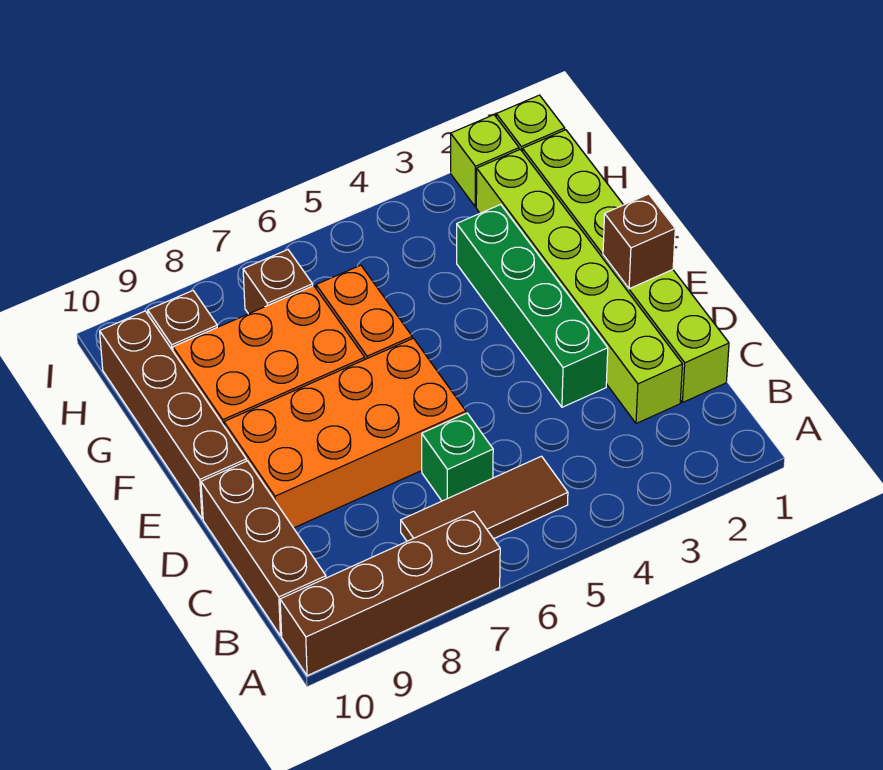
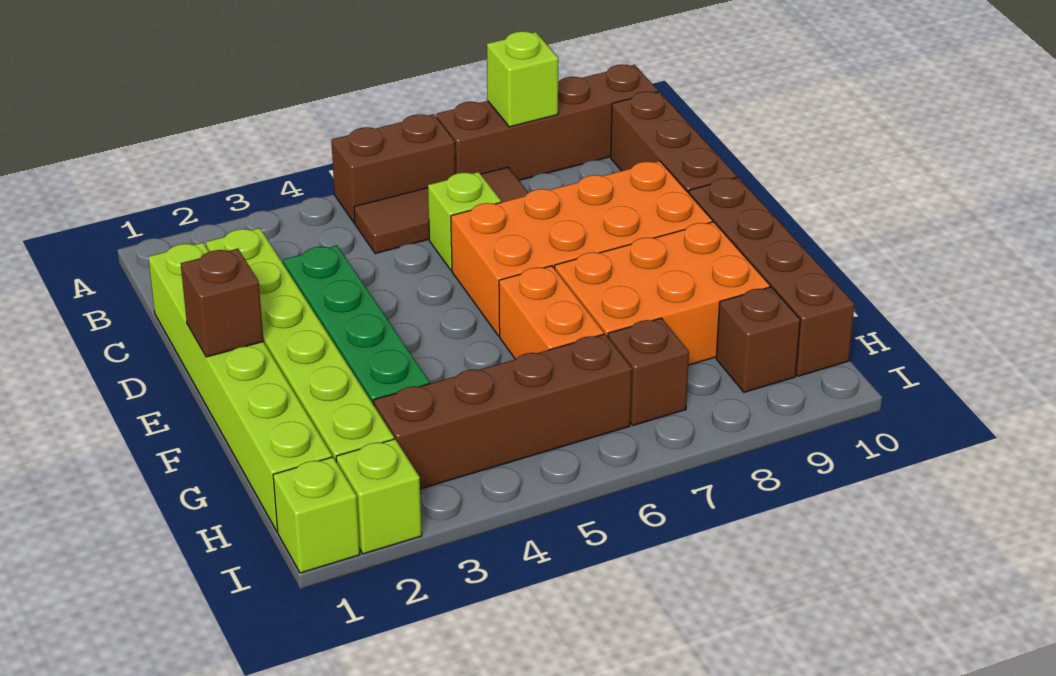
none -> brown 1x2 brick [331,114,455,223]
none -> lime 1x1 brick [487,31,558,127]
green 1x1 brick [422,413,493,501] -> lime 1x1 brick [428,172,501,271]
none -> brown 1x4 brick [374,334,632,489]

